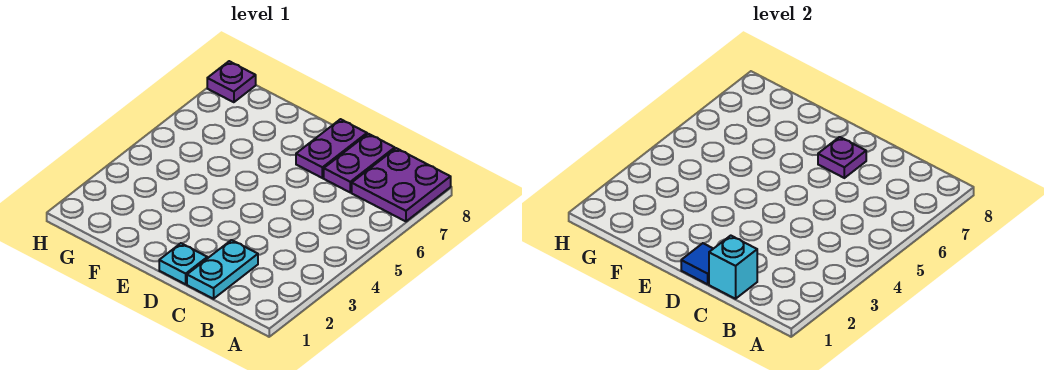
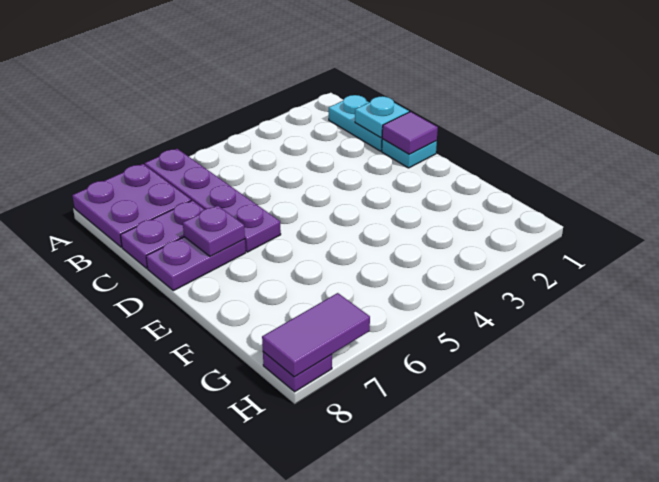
none -> purple 1x4 plate [145,149,281,252]
cyan 1x2 plate [187,240,258,299] -> cyan 1x2 plate turned to [329,95,382,151]
cyan 1x1 brick [709,236,757,299] -> cyan 1x1 plate [355,96,409,138]
blue 1x1 tile [681,243,713,284] -> purple 1x1 tile [382,112,438,154]
none -> purple 1x2 tile [262,293,370,377]

